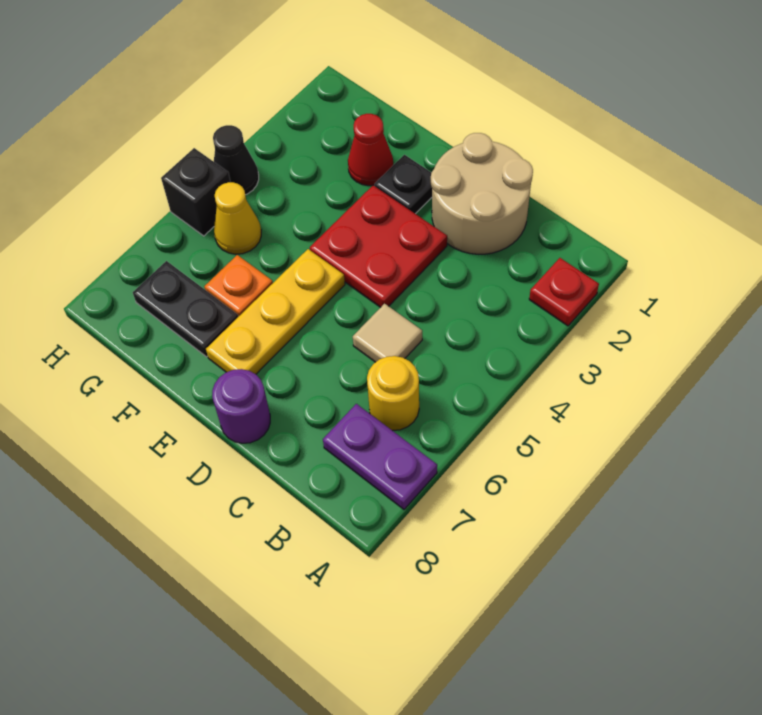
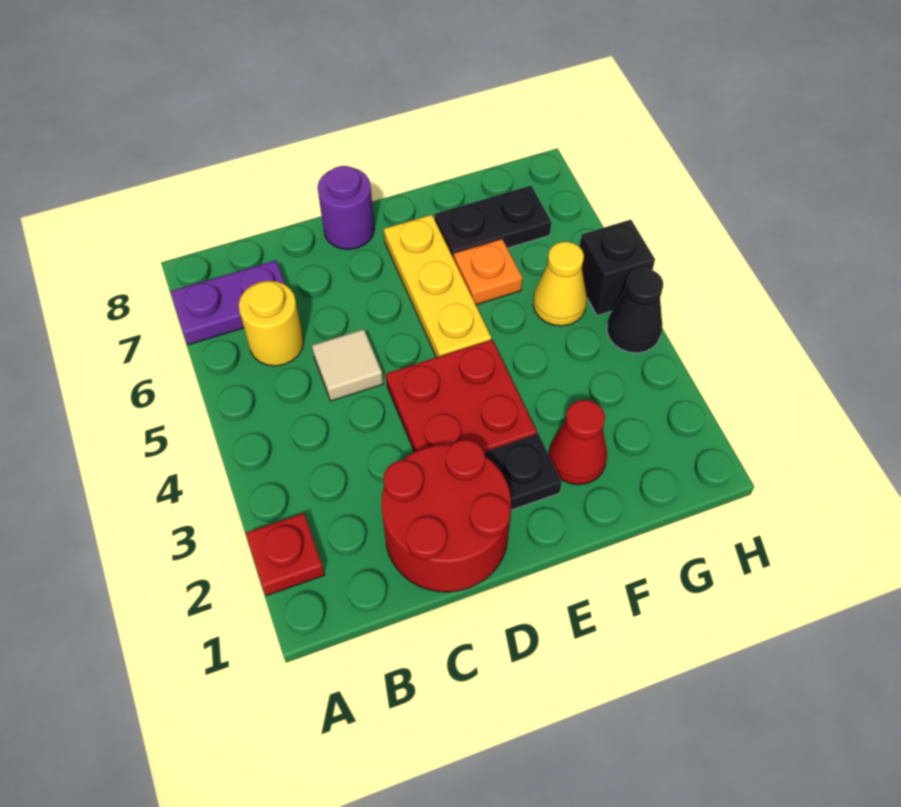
tan 2x2 round brick [431,133,533,254] -> red 2x2 round brick [381,440,511,592]

